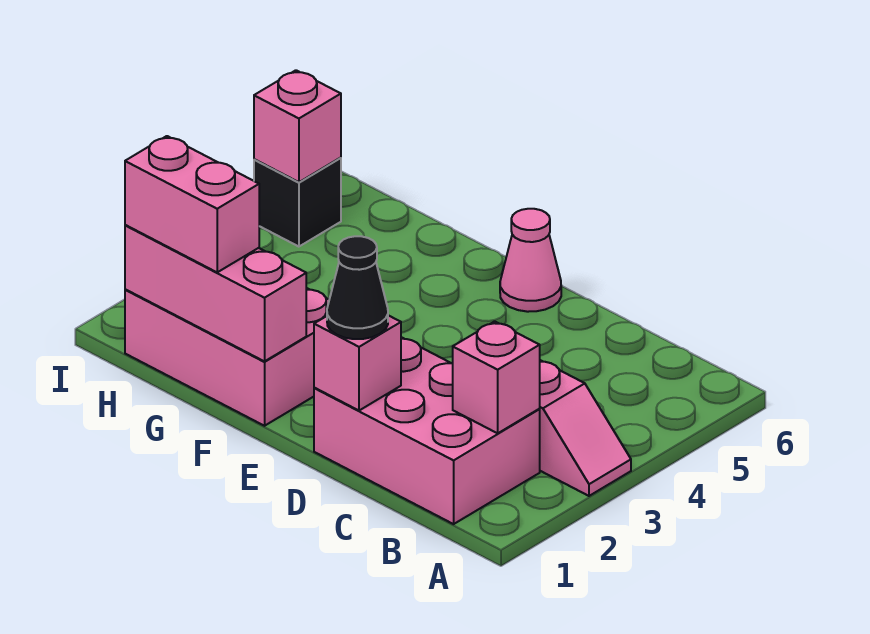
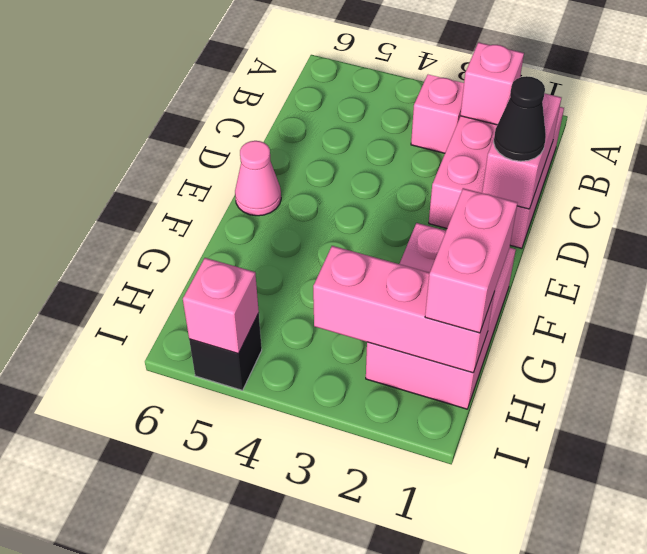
pink 1x1 brick [314,315,401,411] -> pink 1x2 brick [482,94,561,209]
pink 1x3 brick [125,225,306,361] -> pink 1x3 brick turned to [313,246,494,373]

